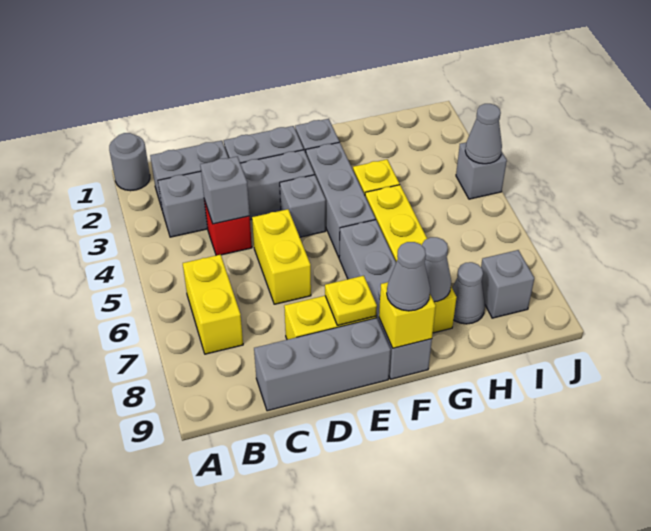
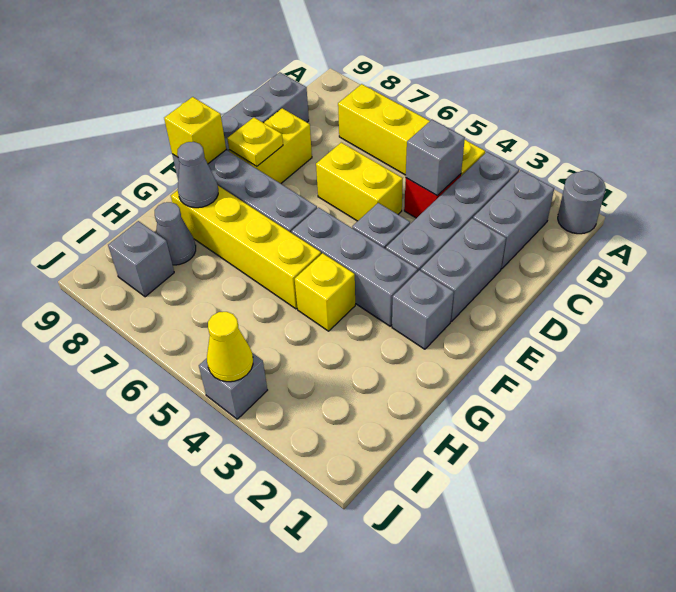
yellow 1x2 brick [183,255,243,354] -> yellow 1x4 brick [338,84,485,176]
grey 1x1 cone [387,242,430,311] -> none
grey 1x1 cone [465,104,502,164] -> yellow 1x1 cone [207,312,253,382]

